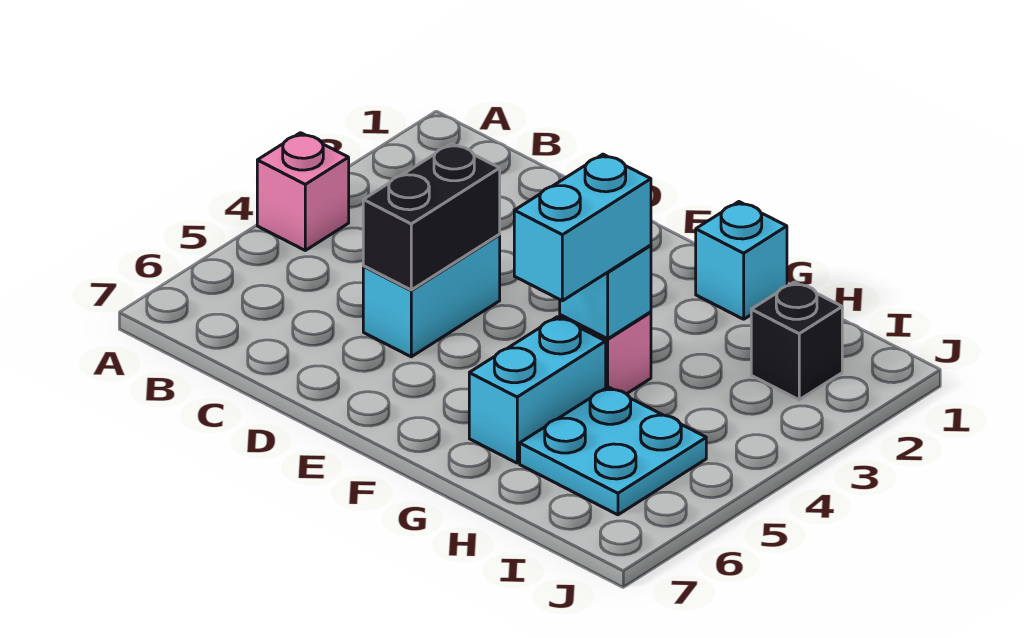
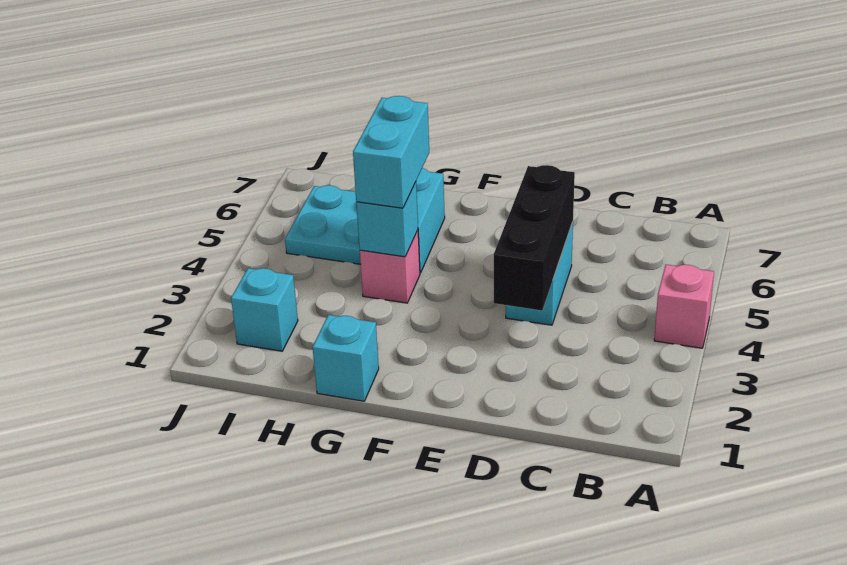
black 1x2 brick [363,143,500,290] -> black 1x3 brick [494,165,575,311]
black 1x1 brick [751,282,842,400] -> cyan 1x1 brick [231,268,298,351]

